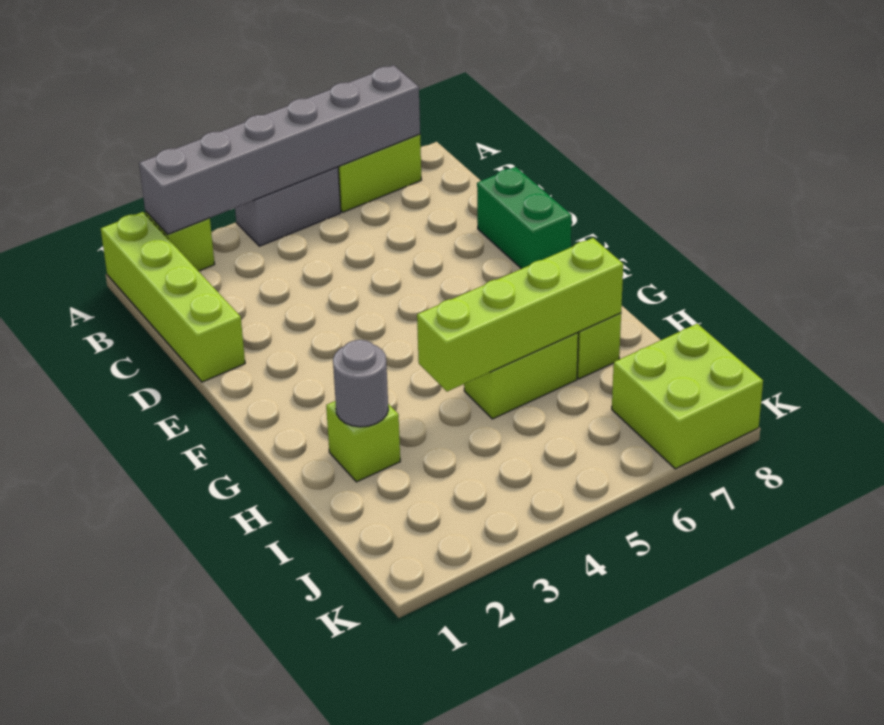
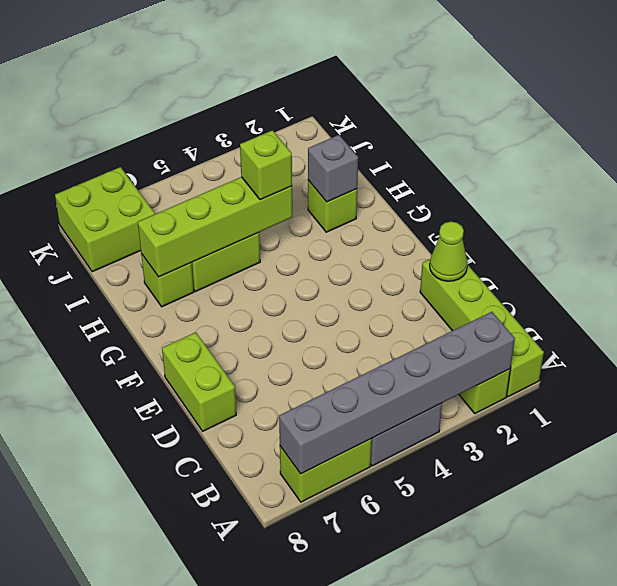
none -> lime 1x1 cone [430,222,467,281]
green 1x2 brick [477,167,572,269] -> lime 1x2 brick [162,332,236,431]
grey 1x1 round brick [333,340,388,427] -> grey 1x1 brick [308,135,358,202]
none -> lime 1x1 brick [240,130,292,200]

